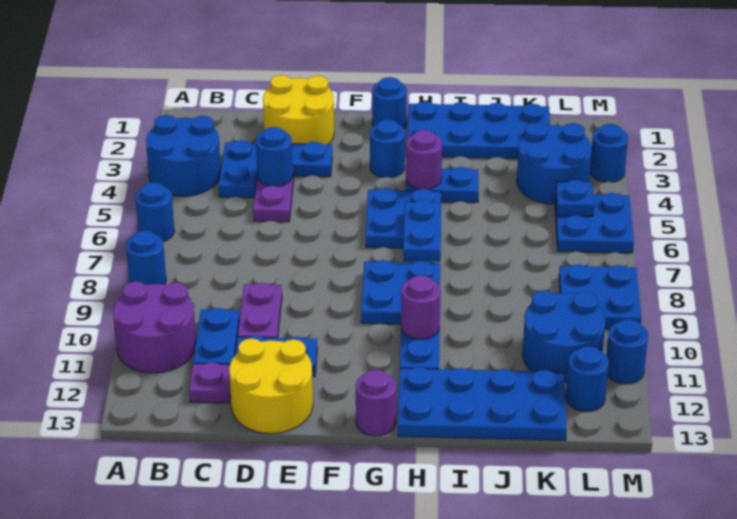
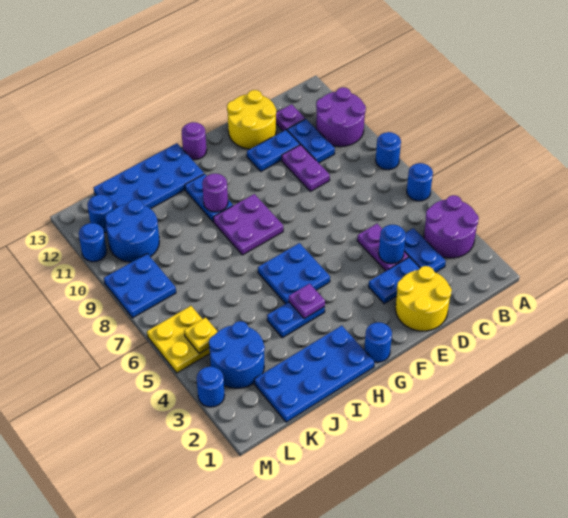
blue 2x2 round brick [146,115,221,196] -> purple 2x2 round brick [424,195,479,258]
blue 1x1 round brick [370,119,405,178] -> none
blue 2x2 plate [361,260,440,324] -> purple 2x2 plate [213,194,283,255]
purple 1x1 round brick [406,130,442,189] -> purple 1x1 plate [289,284,325,319]
blue 1x2 plate [403,200,441,262] -> none
blue 2x2 plate [555,193,634,253] -> yellow 2x2 plate [147,306,210,373]
blue 1x1 plate [556,180,594,216] -> yellow 1x1 plate [184,318,218,353]

